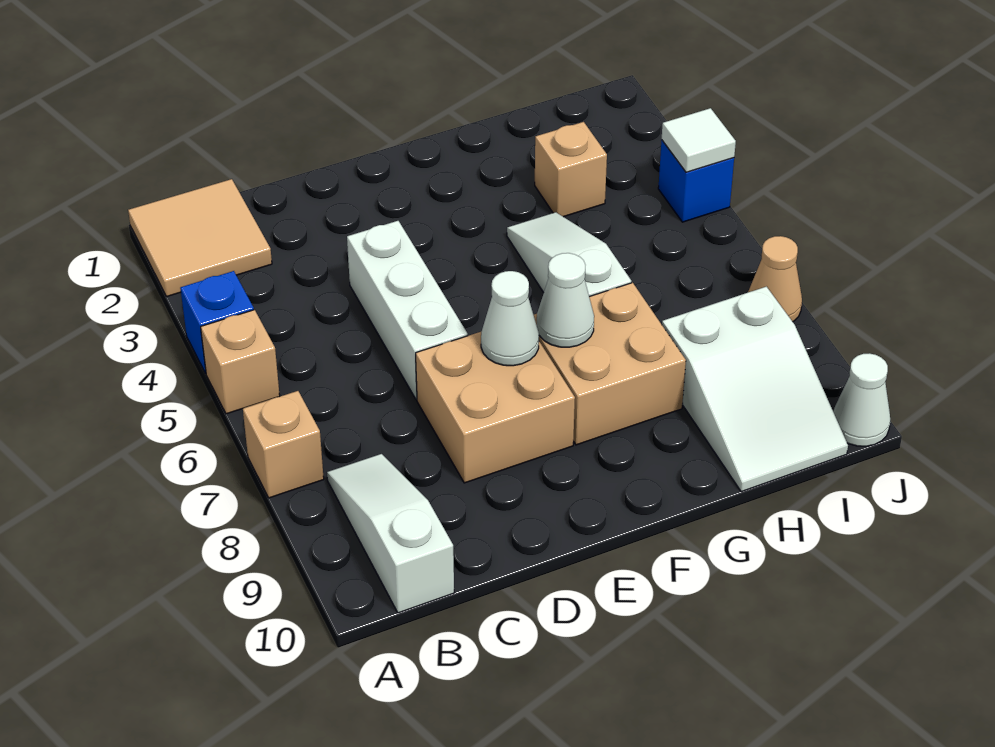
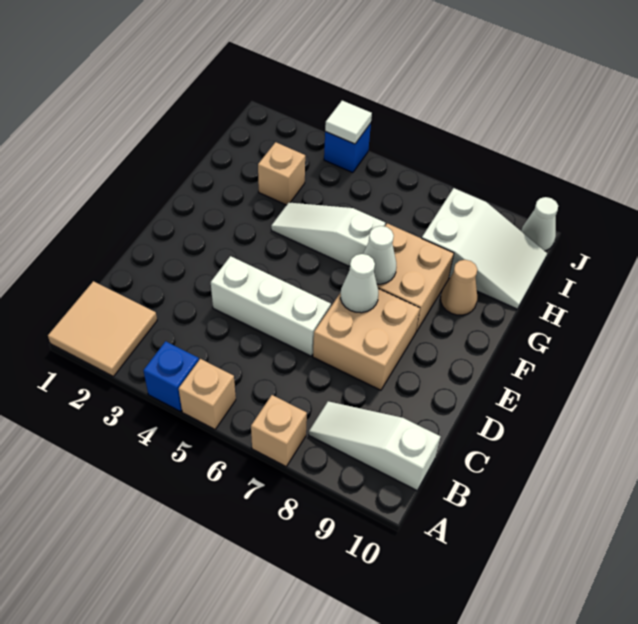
tan 1x1 cone [748,236,802,322] -> tan 1x1 cone moved to [441,260,477,315]

